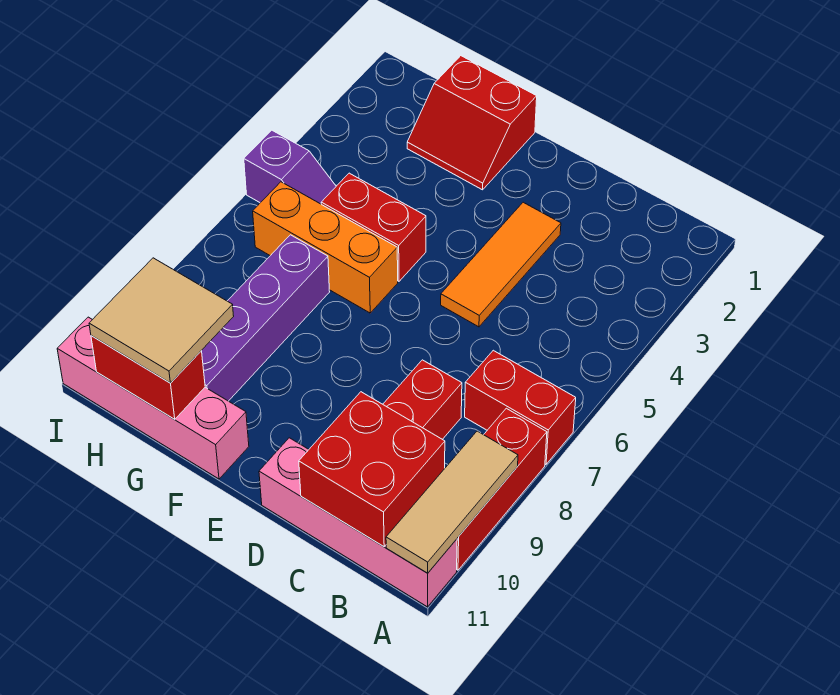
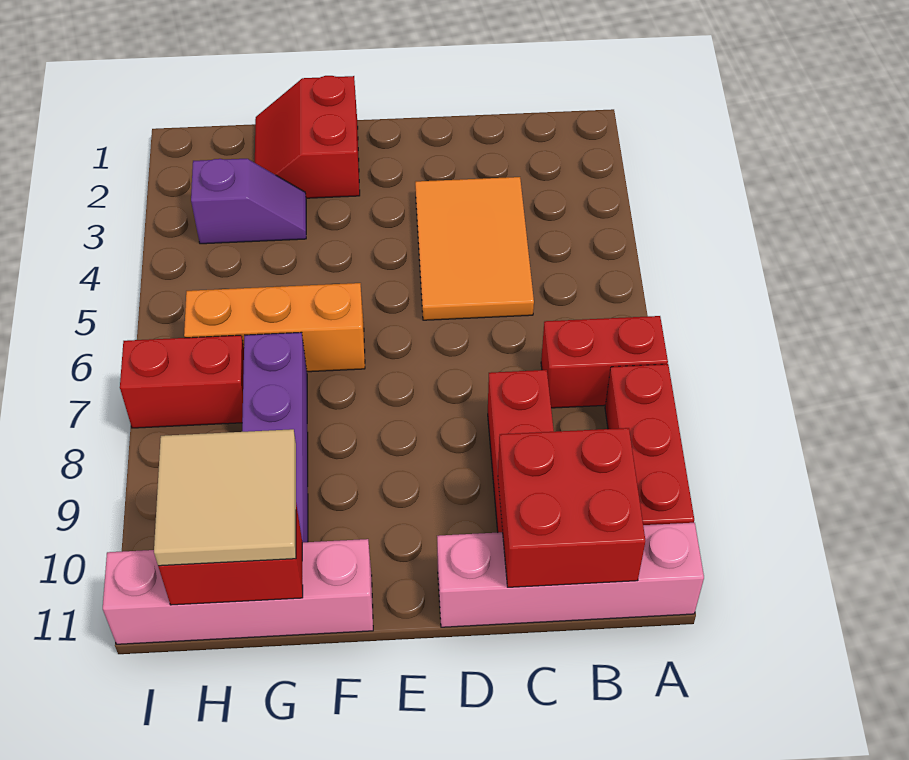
tan 1x3 tile [386,431,518,573] -> none
orange 1x3 tile [441,202,561,327] -> orange 2x3 tile [415,177,534,320]
red 2x2 slope [407,56,537,190] -> red 2x2 slope turned to [255,76,360,198]
red 1x2 brick [321,173,426,281] -> red 1x2 brick moved to [120,335,244,428]
purple 1x2 slope [244,130,336,204] -> purple 1x2 slope moved to [191,159,306,244]

